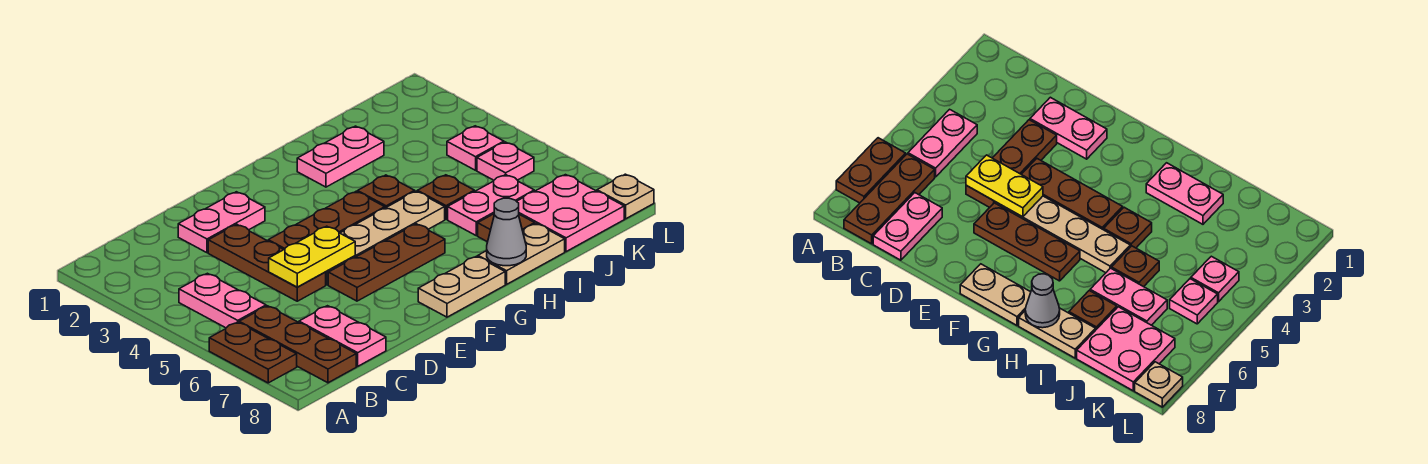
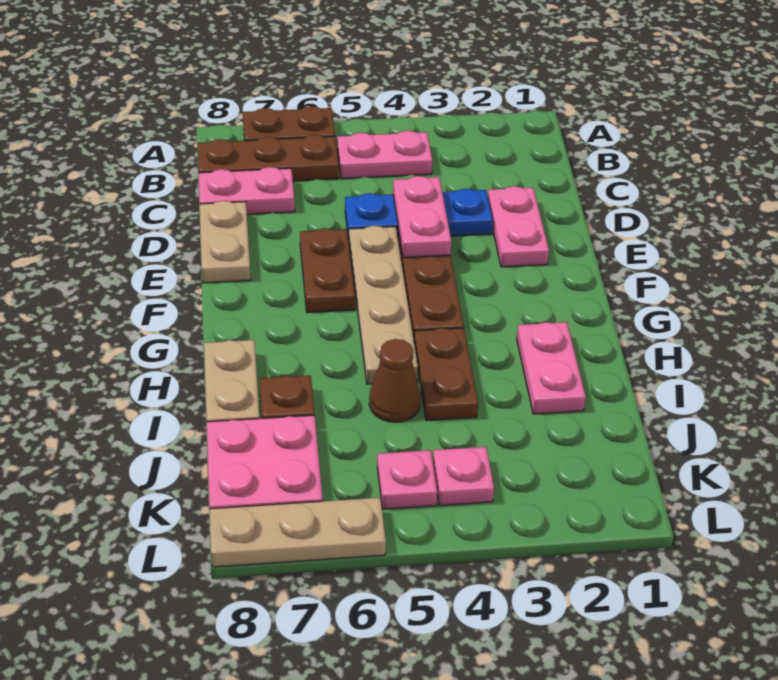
brown 1x3 plate [208,224,326,301] -> blue 1x3 plate [345,189,493,239]
yellow 1x2 plate [269,226,355,287] -> none
brown 1x3 plate [328,224,445,301] -> brown 1x2 plate [300,228,355,313]
tan 1x2 plate [418,256,505,317] -> tan 1x2 plate moved to [200,201,251,283]
brown 1x1 plate [358,175,415,208] -> brown 1x2 plate [414,328,478,421]
grey 1x1 cone [487,198,526,266] -> none
brown 1x1 plate [417,175,474,219] -> brown 1x1 cone [369,339,421,422]
pink 1x2 plate [448,175,534,235] -> pink 1x2 plate moved to [393,176,451,258]
tan 1x1 plate [597,174,654,219] -> tan 1x3 plate [209,498,386,567]

